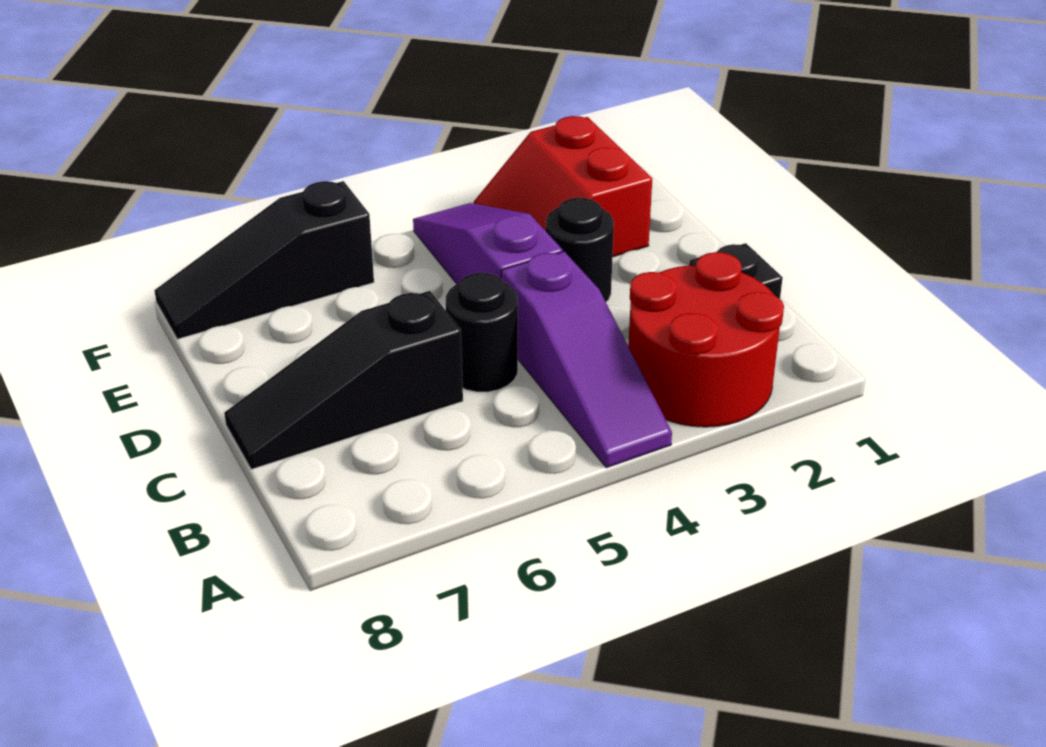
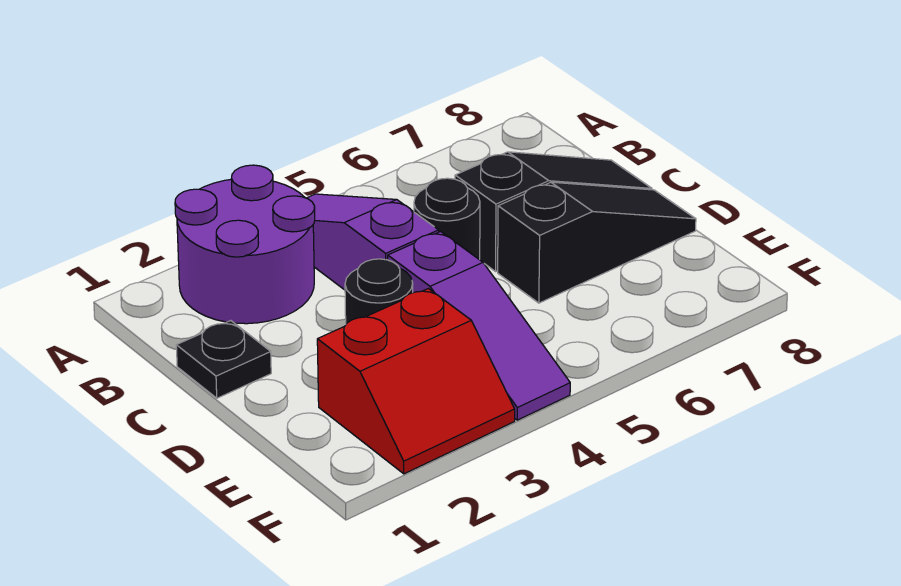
red 2x2 round brick [628,252,784,427] -> purple 2x2 round brick [175,165,315,324]
red 2x2 slope [473,116,652,257] -> red 2x2 slope turned to [317,289,515,474]
black 1x3 slope [154,181,374,339] -> black 1x3 slope moved to [498,182,696,303]

